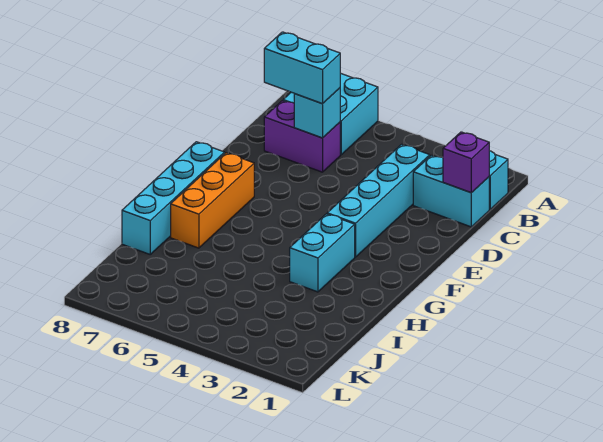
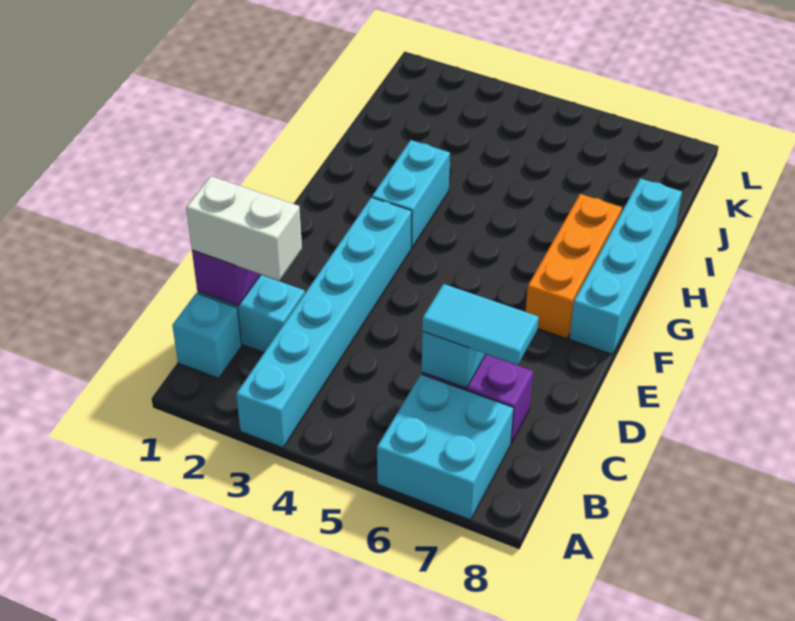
none -> white 1x2 brick [186,176,302,281]
cyan 1x4 brick [327,144,430,257] -> cyan 1x6 brick [236,197,412,448]
cyan 1x2 brick [264,32,340,104] -> cyan 1x2 tile [422,284,538,365]

